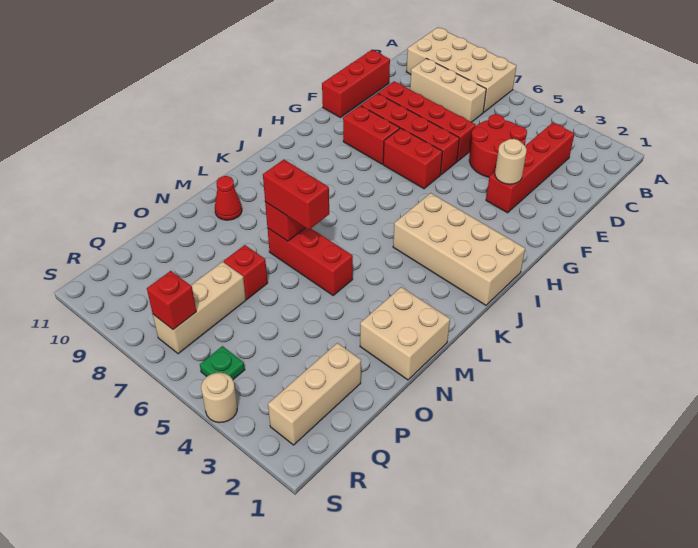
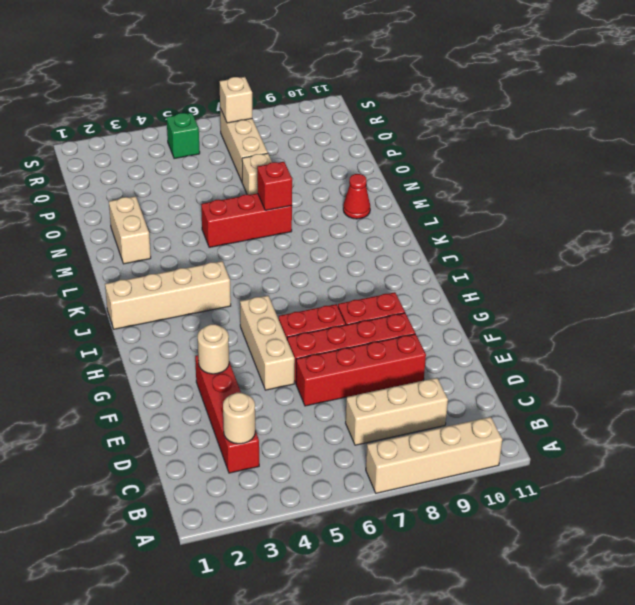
tan 2x4 brick [406,27,516,112] -> tan 1x4 brick [366,417,502,493]
red 2x2 round brick [469,114,527,177] -> none
red 1x3 brick [322,50,390,118] -> none
tan 2x4 brick [393,193,525,305] -> tan 1x4 brick [105,261,231,329]
tan 2x2 brick [360,287,450,380] -> tan 1x2 brick [109,196,151,264]
red 1x2 brick [263,159,329,230] -> none
red 1x1 brick [224,245,268,299] -> tan 1x1 brick [242,153,272,195]
tan 1x3 brick [268,343,361,445] -> tan 1x3 brick moved to [240,296,295,390]
green 1x1 plate [200,346,245,379] -> green 1x1 brick [167,113,200,159]
red 1x1 brick [147,271,196,330] -> tan 1x1 brick [219,77,252,123]
tan 1x1 round brick [201,373,237,423] -> tan 1x1 round brick moved to [223,393,255,444]

